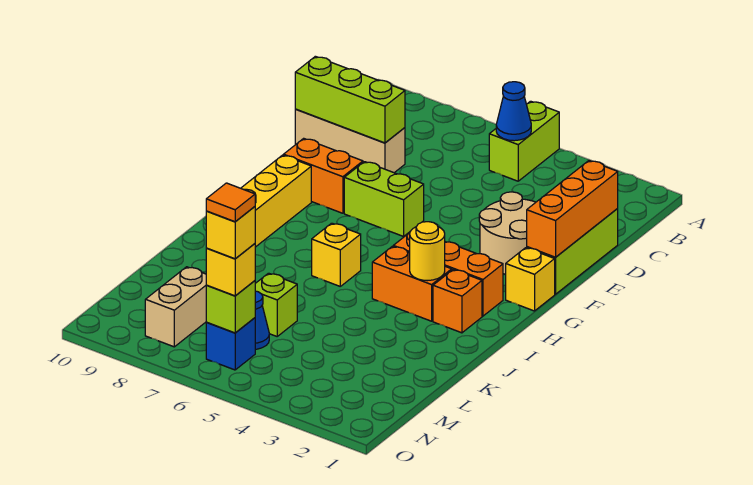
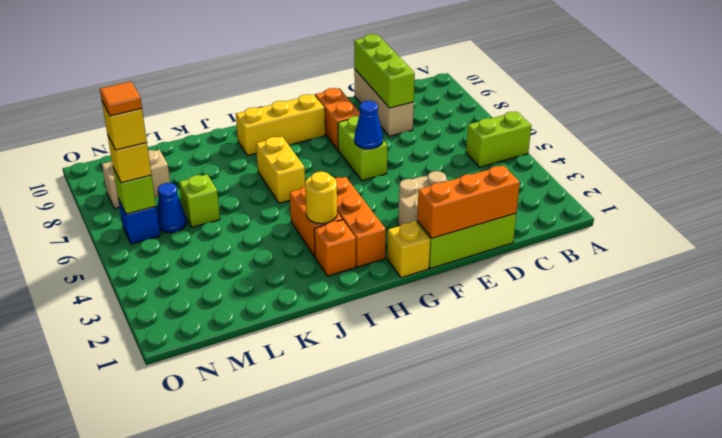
blue 1x1 cone [496,82,531,141] -> blue 1x1 cone moved to [354,101,383,149]
yellow 1x1 brick [312,223,361,286] -> yellow 1x2 brick [256,137,305,203]

